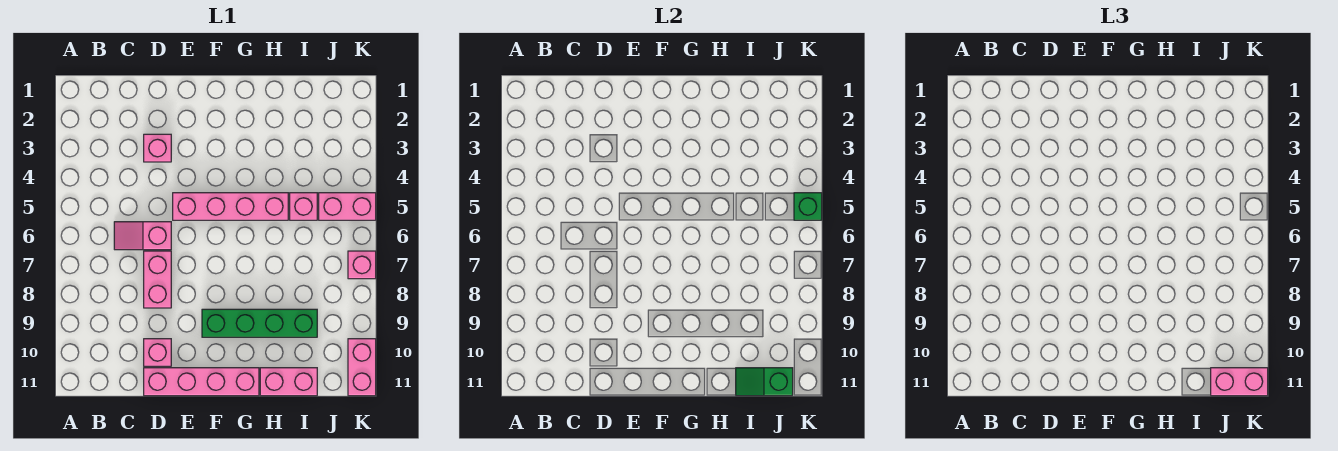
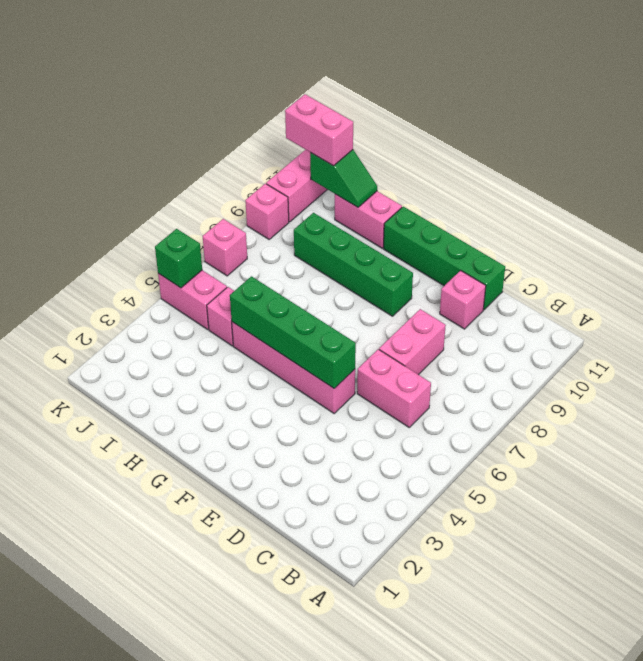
pink 1x2 slope [114,222,171,250] -> pink 1x2 brick [357,349,431,427]
pink 1x1 brick [144,134,171,162] -> pink 1x1 brick moved to [245,184,289,239]
pink 1x4 brick [144,368,259,396] -> green 1x4 brick [383,207,505,310]
none -> green 1x4 brick [230,276,356,388]

